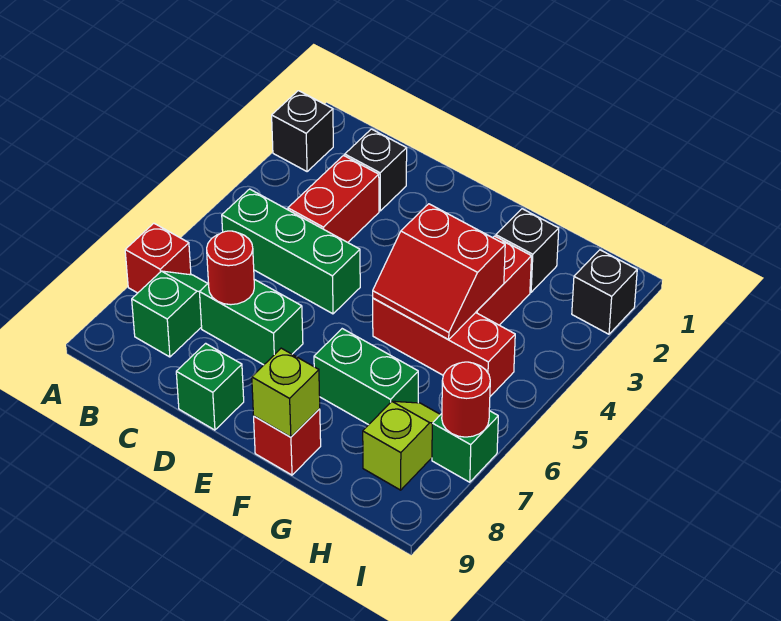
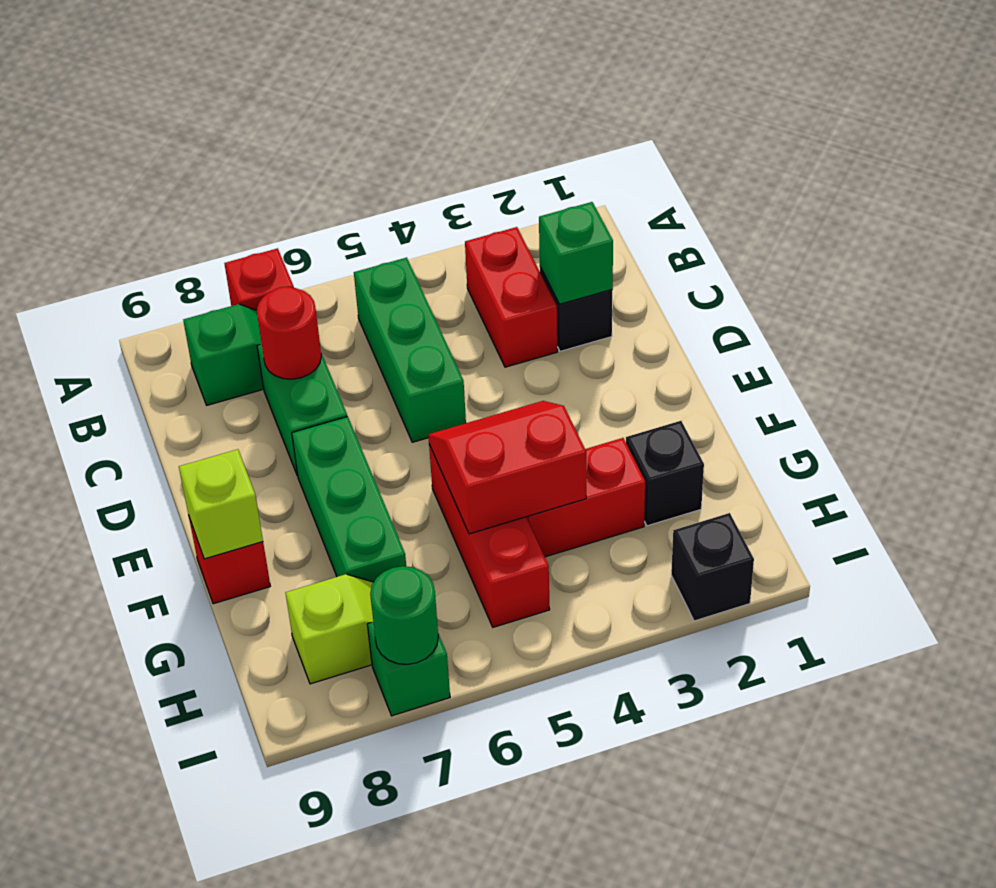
black 1x1 brick [272,91,333,171] -> none
red 1x2 brick [288,156,379,242] -> red 1x2 brick turned to [465,227,557,367]
green 1x1 brick [176,343,244,430] -> green 1x1 brick moved to [539,202,613,304]
red 2x2 slope [373,204,505,339] -> red 2x2 slope turned to [428,401,586,534]
green 1x2 brick [314,329,418,425] -> green 1x3 brick [292,416,406,582]
red 1x1 round brick [442,362,490,437] -> green 1x1 round brick [370,566,438,664]

